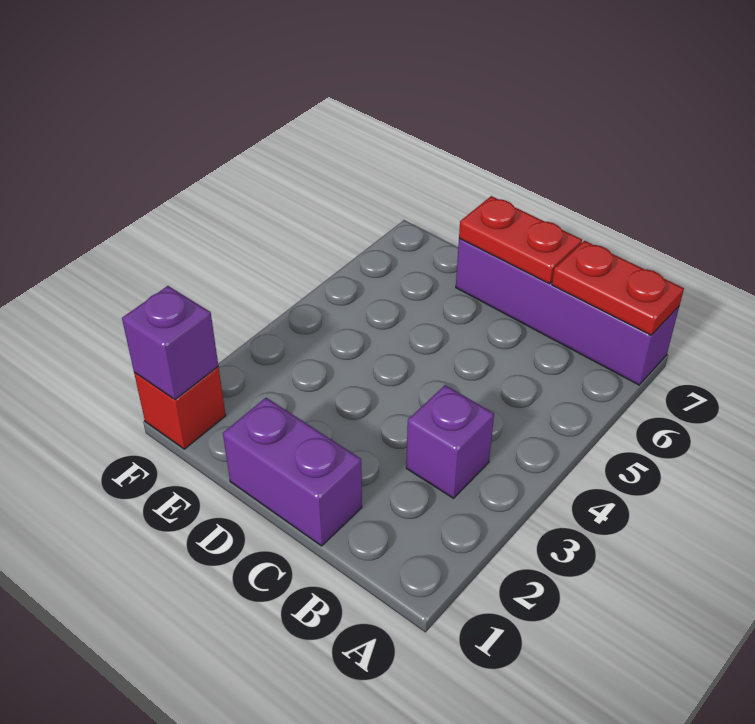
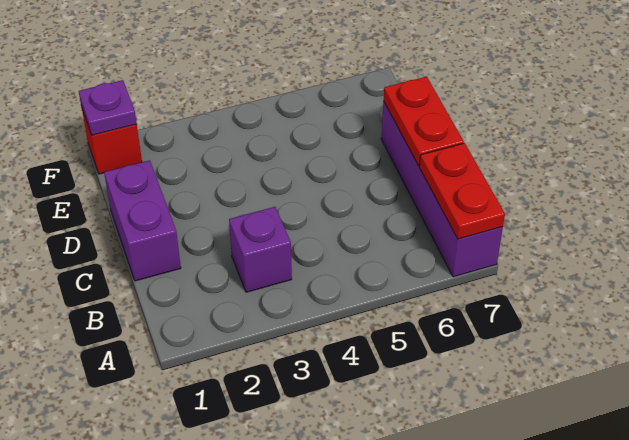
purple 1x1 brick [122,286,218,400] -> purple 1x1 plate [79,80,137,135]

